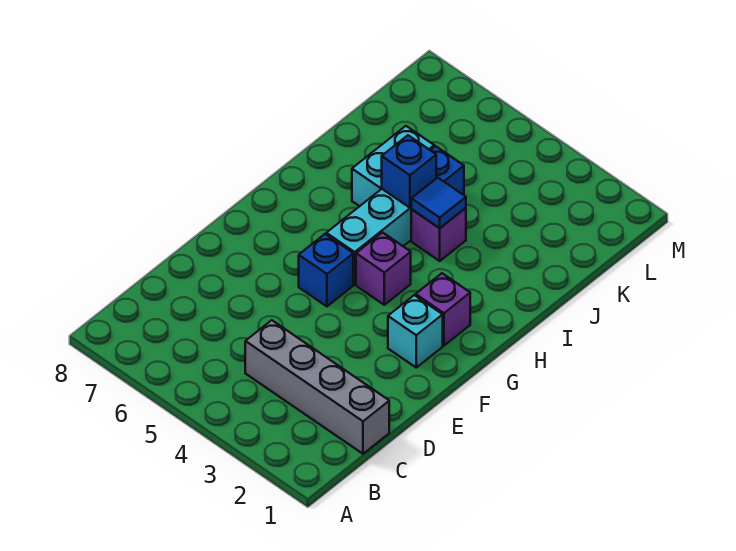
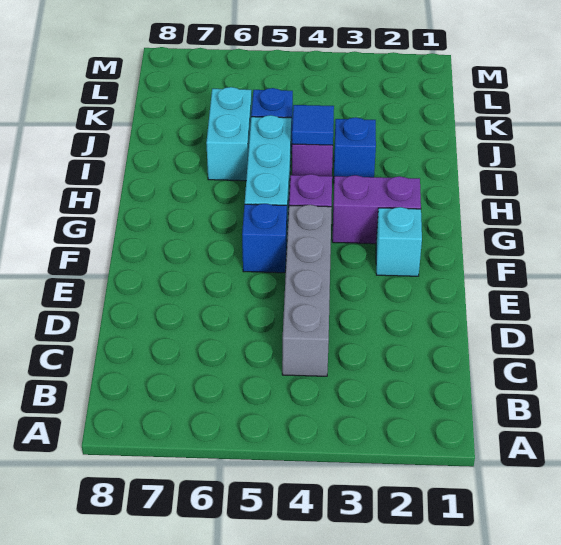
grey 1x4 brick [245,320,389,454] -> grey 1x4 brick turned to [282,205,332,376]
purple 1x1 brick [416,273,470,346] -> purple 1x2 brick [332,175,421,244]
blue 1x1 brick [382,135,436,208] -> blue 1x1 brick moved to [334,117,376,177]

